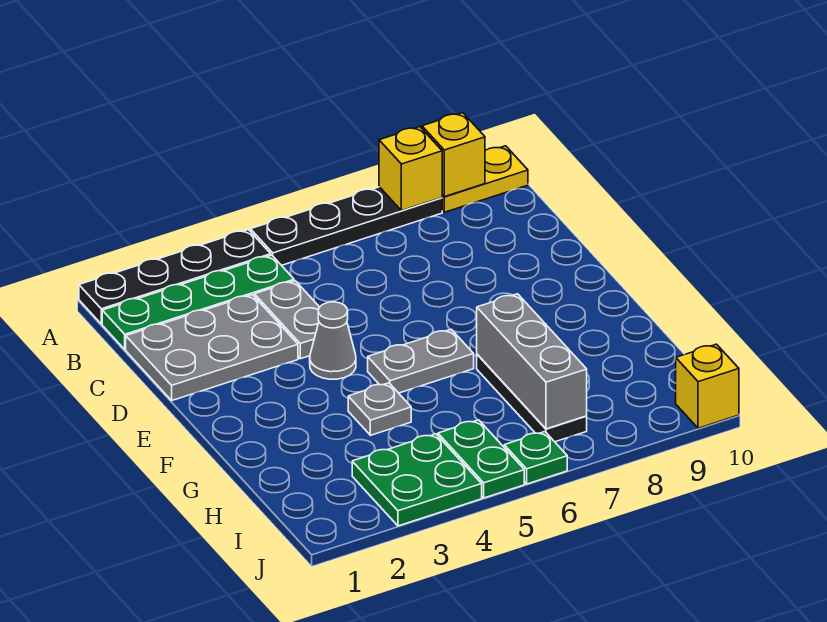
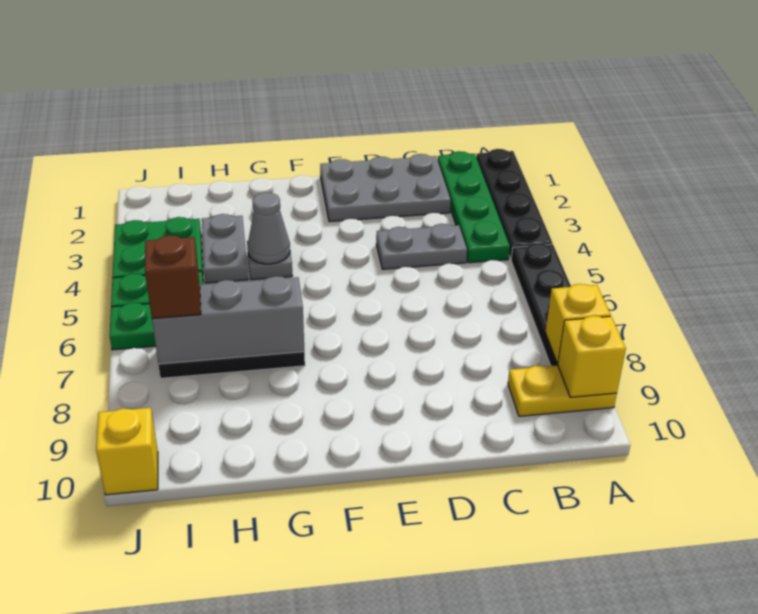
yellow 1x2 plate [442,146,528,212] -> yellow 1x2 plate turned to [508,365,617,416]
grey 2x3 plate [126,295,298,400] -> grey 2x3 plate turned to [320,154,451,222]
grey 1x1 cone [310,302,356,379] -> grey 1x1 cone moved to [247,192,290,264]
grey 1x2 plate [368,329,474,393] -> grey 1x2 plate moved to [202,214,248,283]
none -> brown 1x1 brick [145,235,201,319]

